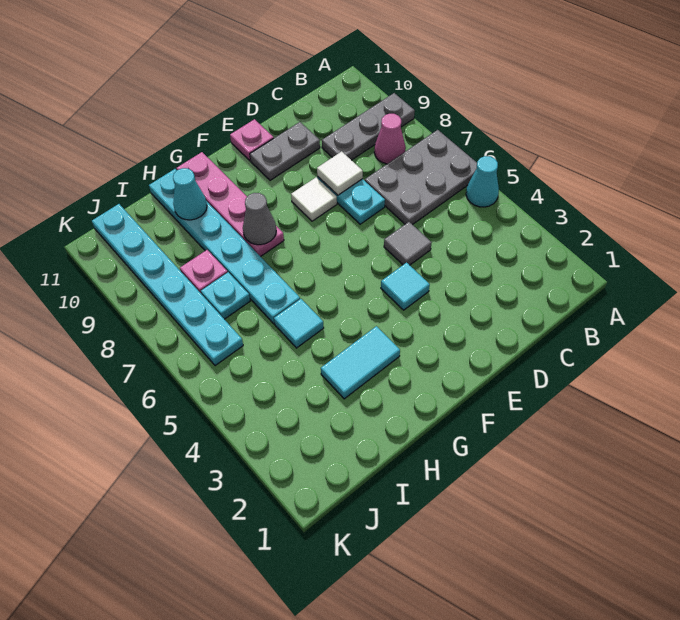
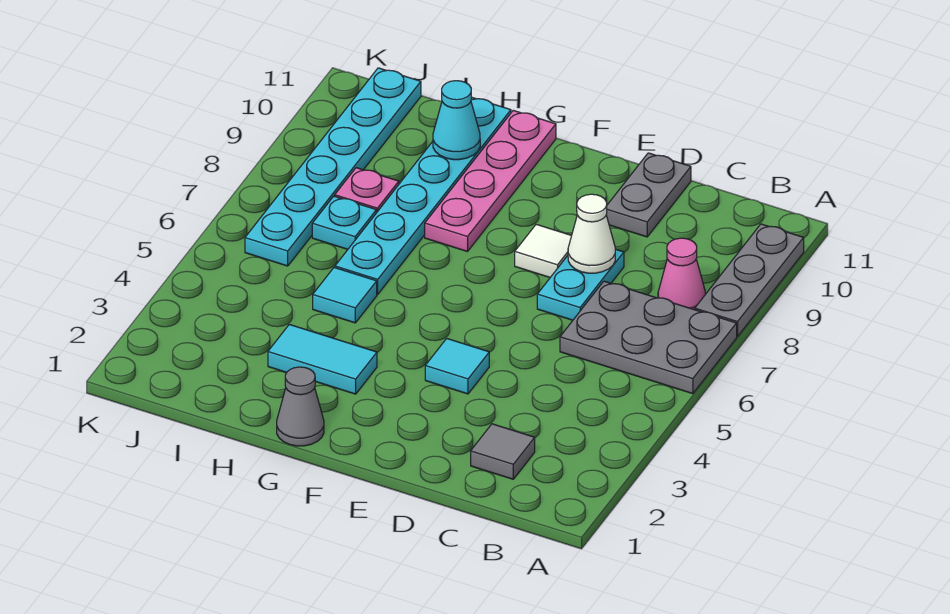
cyan 1x1 cone [466,156,499,207] -> none
grey 1x3 plate [322,93,415,160] -> grey 1x3 plate turned to [695,224,804,337]
grey 1x1 tile [384,222,432,265] -> grey 1x1 tile moved to [471,424,535,479]
white 1x1 tile [317,151,363,195] -> white 1x1 cone [568,194,615,273]
grey 1x2 plate [250,122,320,180] -> grey 1x2 plate turned to [606,153,691,237]
pink 1x1 plate [230,119,274,161] -> none
grey 1x1 cone [243,193,276,245] -> grey 1x1 cone moved to [277,367,324,446]

